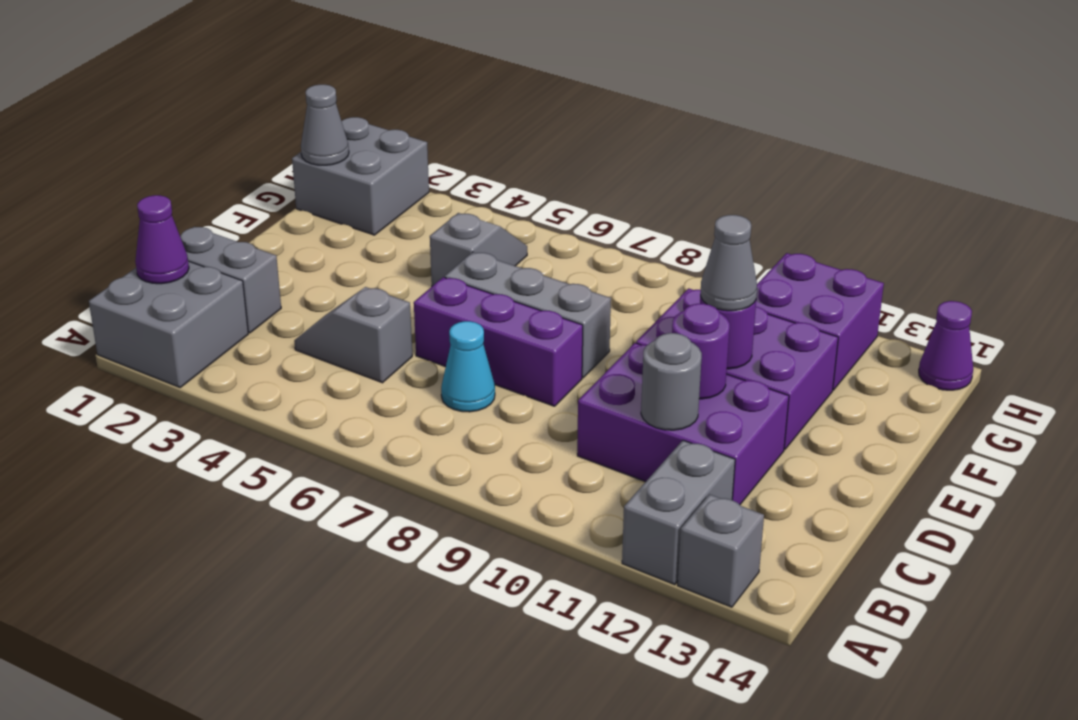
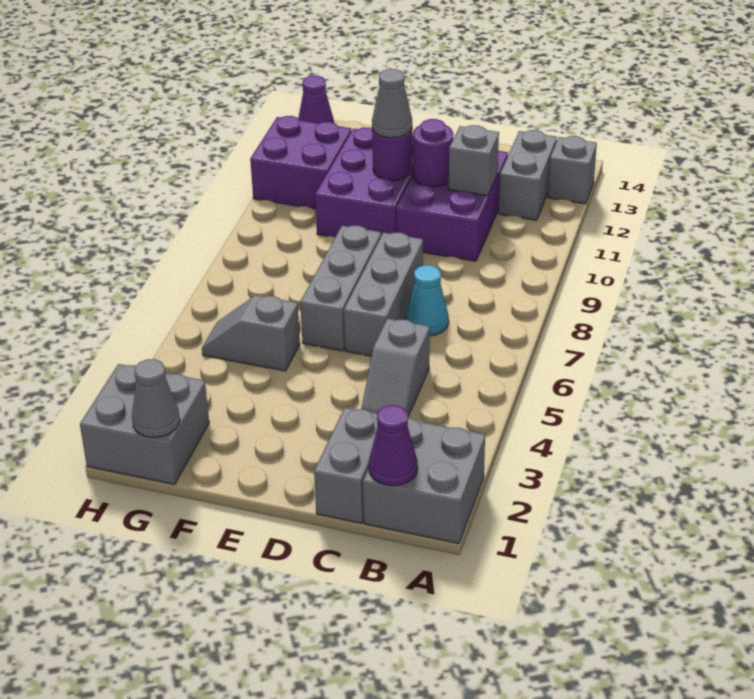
grey 1x2 brick [622,440,735,585] -> grey 1x2 brick turned to [499,130,557,220]
grey 1x1 round brick [641,333,702,430] -> grey 1x1 brick [449,125,499,196]
purple 1x3 brick [414,277,583,406] -> grey 1x3 brick [344,233,423,356]

